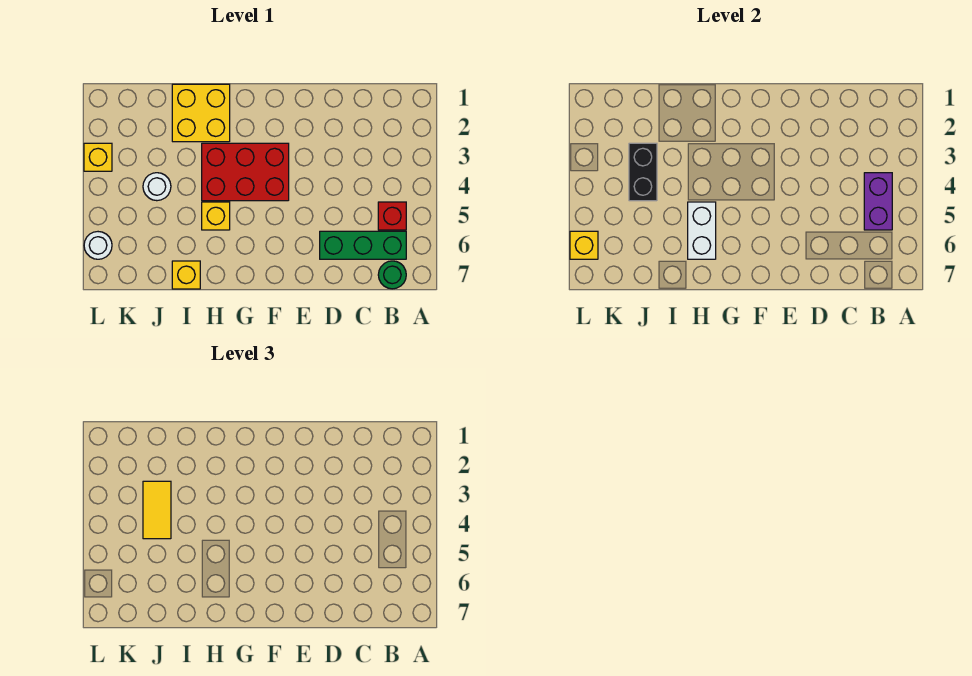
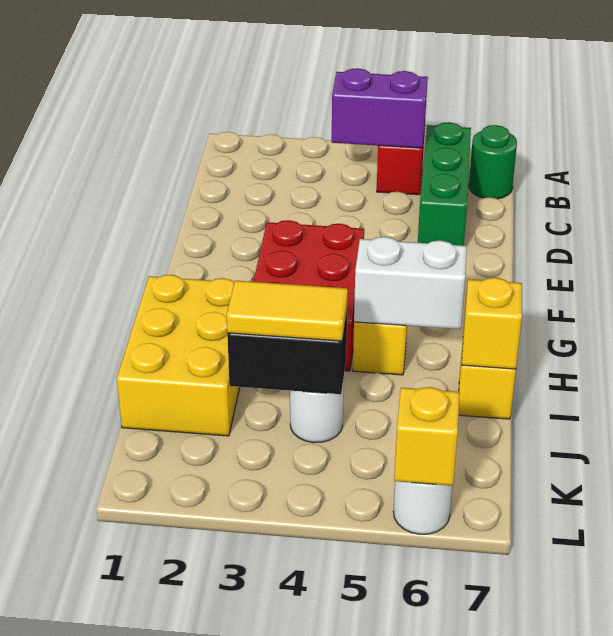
yellow 2x2 brick [172,84,230,142] -> yellow 2x3 brick [117,275,240,436]
yellow 1x1 brick [84,143,112,171] -> yellow 1x1 brick moved to [462,278,522,369]

